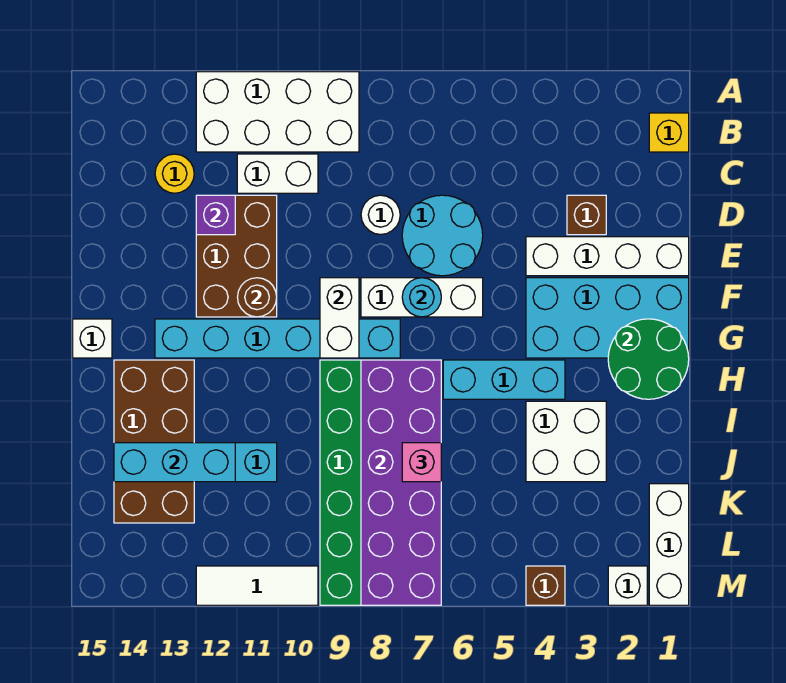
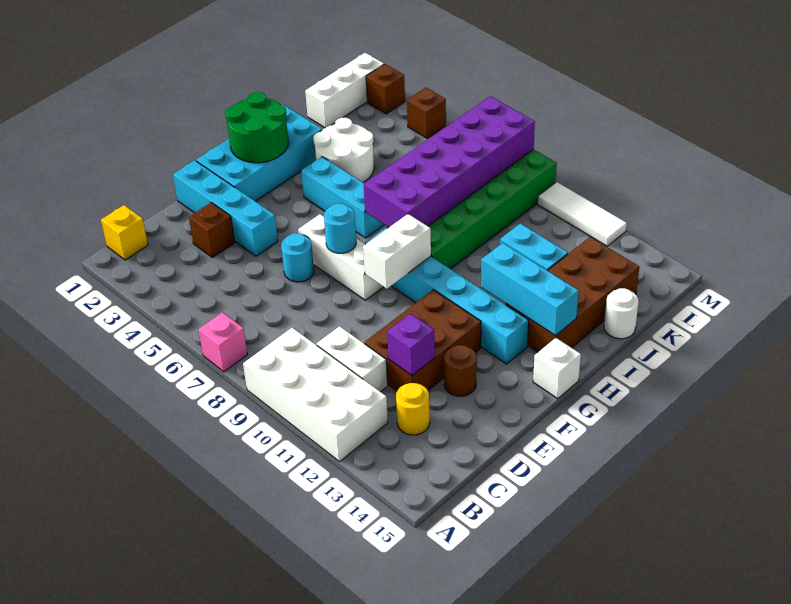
cyan 2x2 round brick [402,195,483,276] -> cyan 1x1 round brick [281,233,314,282]
white 1x1 round brick [361,195,400,235] -> white 1x1 round brick moved to [604,288,639,339]
white 1x4 brick [526,237,689,276] -> cyan 1x4 brick [173,160,278,256]
cyan 2x4 brick [526,278,689,358] -> cyan 2x4 brick turned to [196,105,322,201]
brown 1x1 round brick [237,278,277,317] -> brown 1x1 round brick moved to [444,345,477,396]
white 2x2 brick [526,401,606,482] -> white 2x2 round brick [313,118,374,182]
pink 1x1 brick [402,443,441,482] -> pink 1x1 brick moved to [199,312,247,372]
cyan 1x3 brick [114,443,235,482] -> cyan 1x3 brick moved to [481,243,579,336]
white 1x1 brick [608,566,647,605] -> brown 1x1 brick [366,64,405,114]

